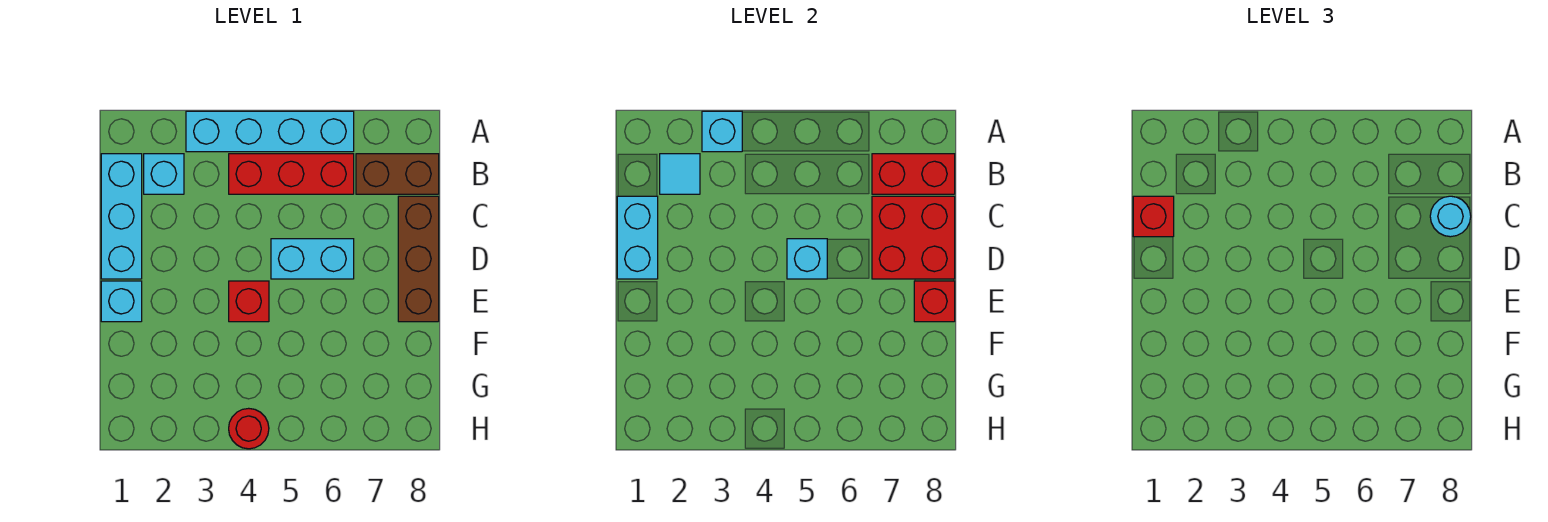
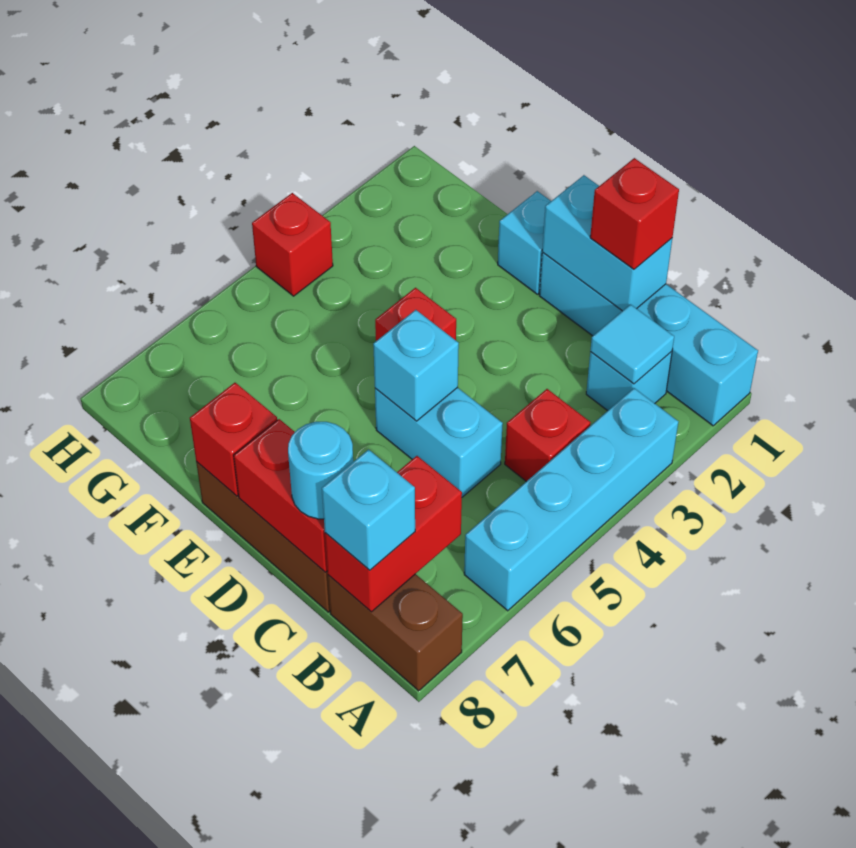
cyan 1x1 brick [702,111,742,152] -> cyan 1x1 brick moved to [322,450,415,570]
cyan 1x3 brick [101,154,142,279] -> cyan 1x4 brick [539,253,758,426]
red 1x3 brick [229,154,354,194] -> red 1x1 brick [505,389,591,482]
brown 1x2 brick [356,154,439,194] -> brown 1x2 brick turned to [328,574,463,691]
red 2x2 brick [872,196,955,279] -> red 1x2 brick [234,419,327,572]
cyan 1x2 brick [271,239,354,279] -> cyan 1x2 brick turned to [375,387,503,497]
red 1x1 round brick [229,408,269,449] -> red 1x1 brick [252,193,333,296]

